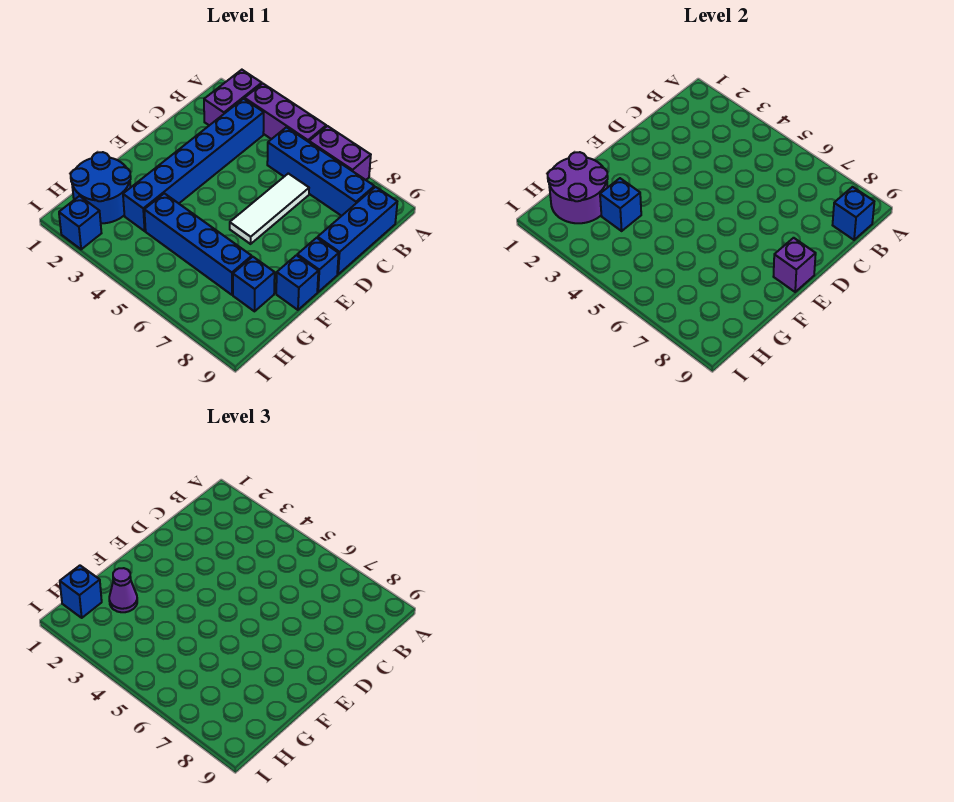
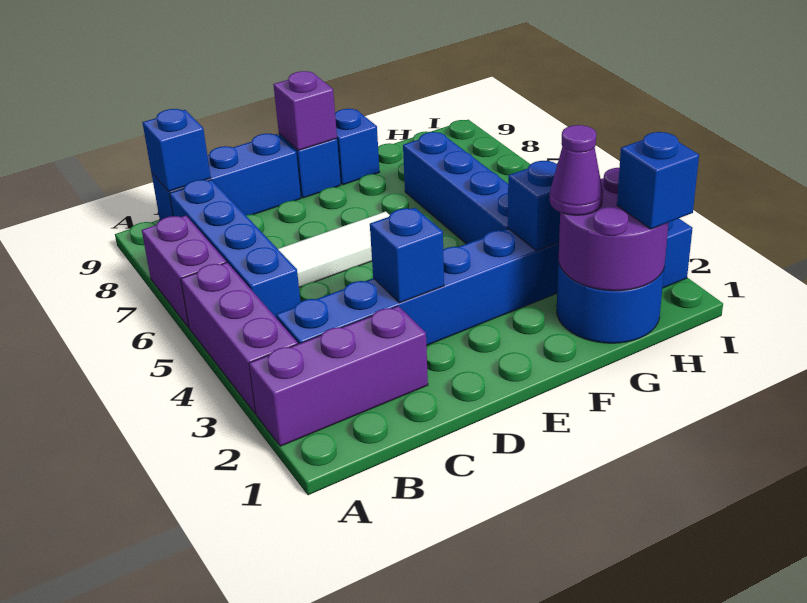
purple 1x2 brick [204,70,262,125] -> purple 1x3 brick [249,306,428,446]
blue 1x1 brick [233,257,275,311] -> blue 1x1 brick moved to [370,208,444,303]

